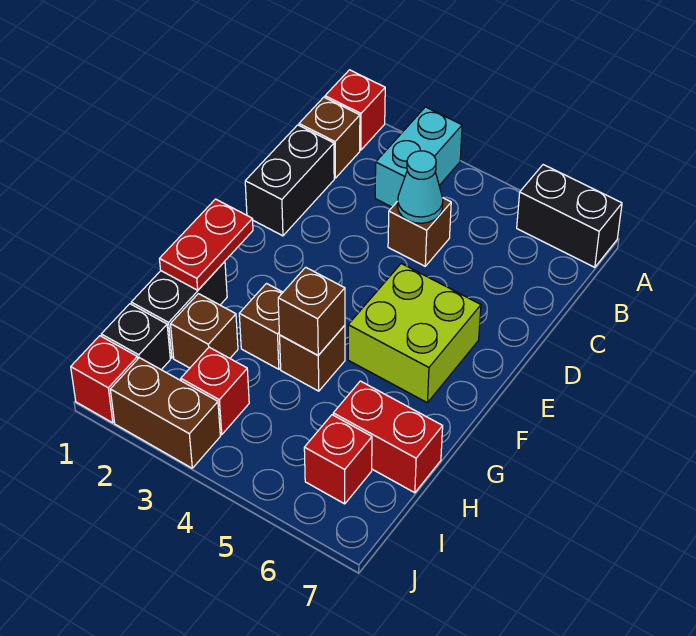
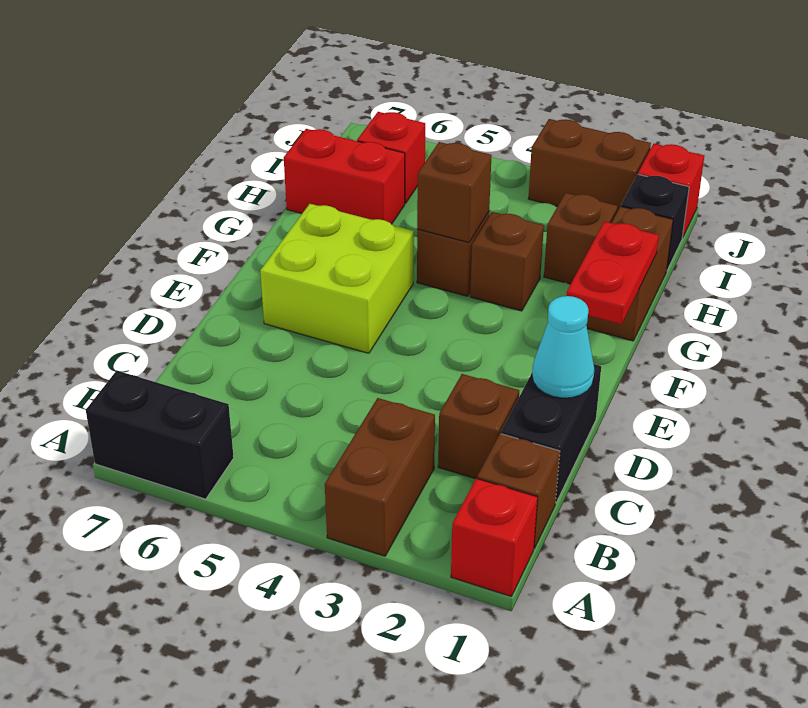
cyan 1x2 brick [375,107,462,207] -> brown 1x2 brick [325,398,435,556]
brown 1x1 brick [388,198,451,266] -> brown 1x1 brick moved to [438,374,519,479]
cyan 1x1 cone [398,151,443,223] -> cyan 1x1 cone moved to [532,296,594,398]
black 1x2 brick [131,262,227,358] -> brown 1x2 brick [586,206,673,341]
red 1x1 brick [181,347,249,435] -> none

